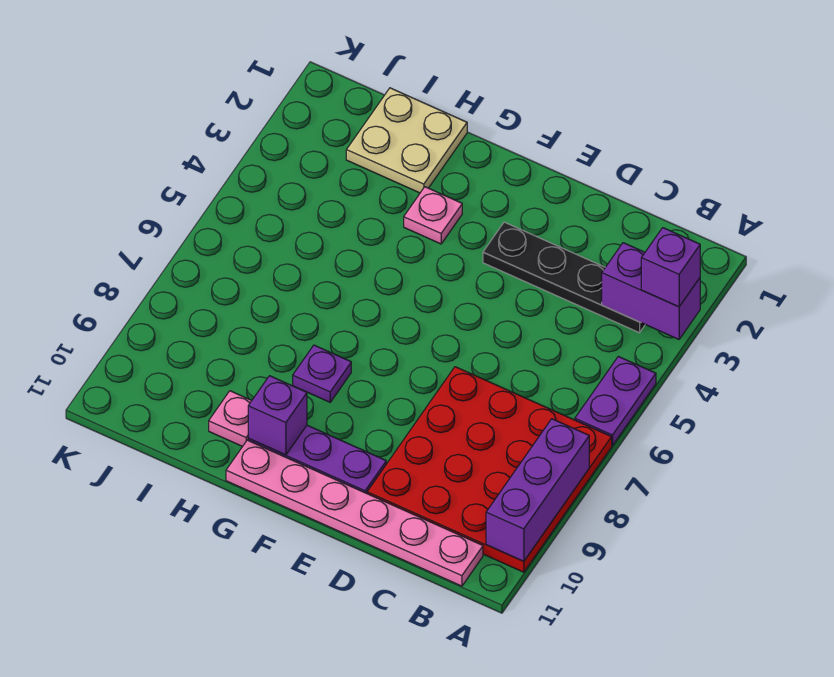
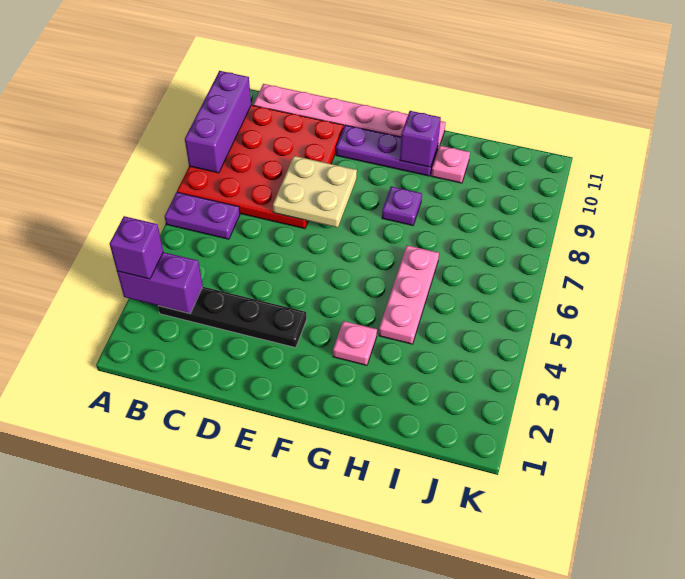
purple 1x2 plate [575,356,656,445] -> purple 1x2 plate turned to [165,192,240,239]
tan 2x2 plate [346,88,467,193] -> tan 2x2 plate moved to [273,156,357,228]
none -> pink 1x3 plate [379,245,439,344]

